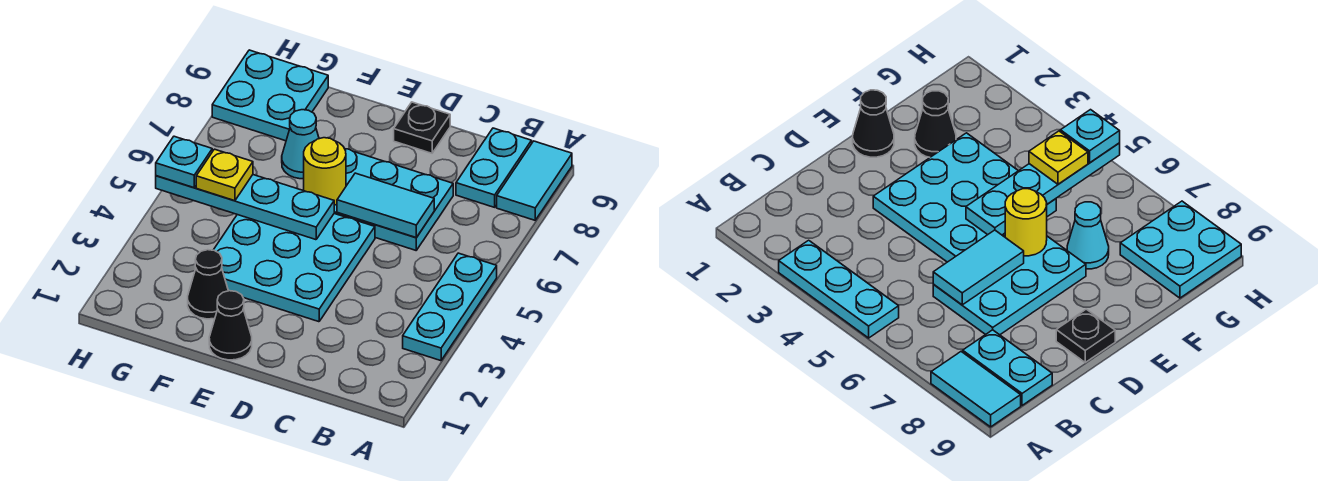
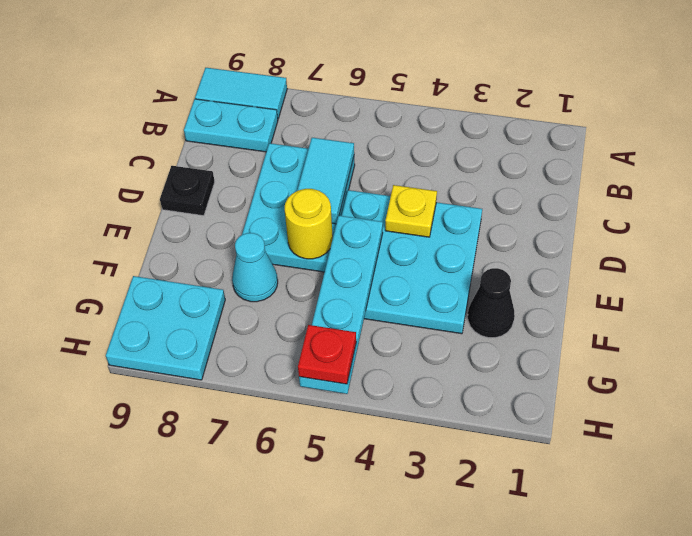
cyan 1x3 plate [403,253,497,361] -> none
black 1x1 cone [209,291,252,360] -> none
yellow 1x1 plate [196,149,253,201] -> yellow 1x1 plate moved to [385,185,437,237]
cyan 1x1 plate [156,136,212,188] -> red 1x1 plate [298,325,356,384]

